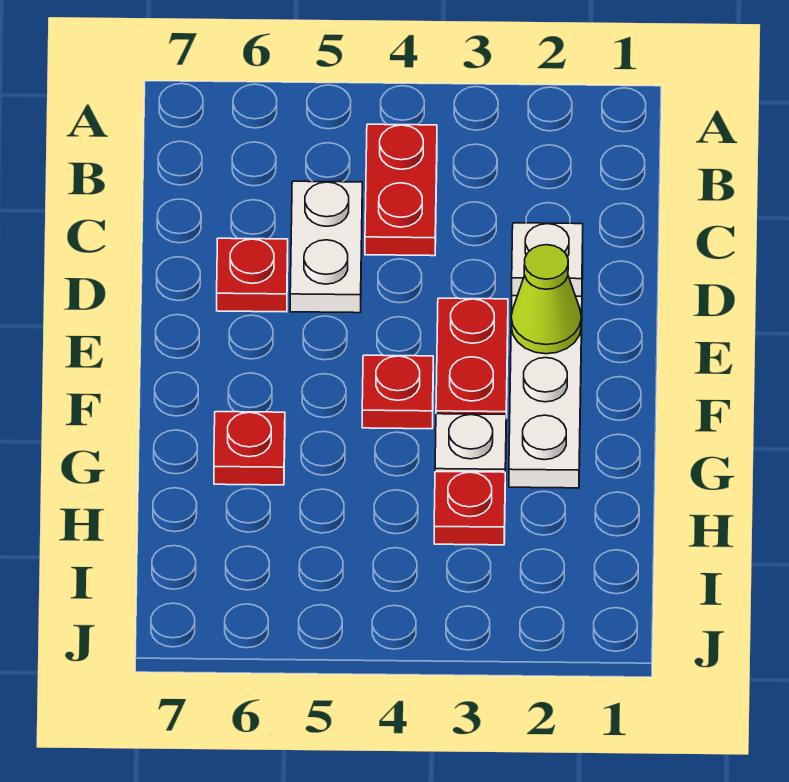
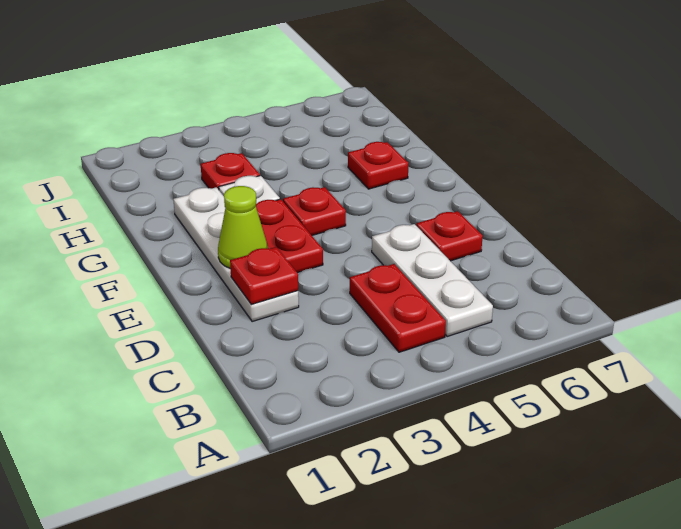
white 1x2 plate [290,181,362,313] -> white 1x3 plate [372,224,493,336]
white 1x1 plate [512,223,583,296] -> red 1x1 plate [230,247,298,304]

